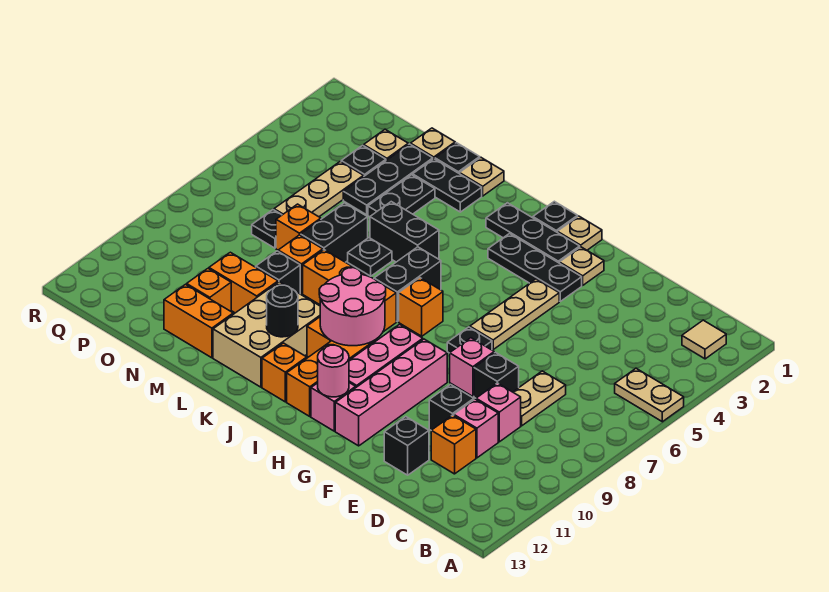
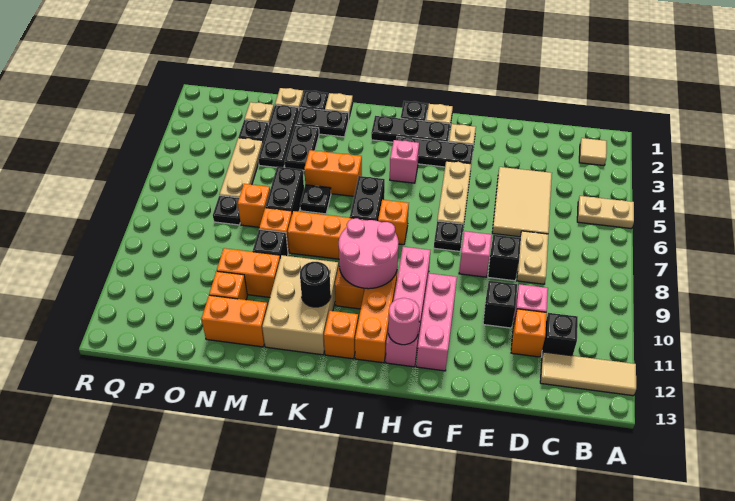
none -> tan 1x3 tile [540,352,636,396]
none -> tan 2x3 tile [492,167,552,237]
pink 1x1 brick [476,383,521,442] -> pink 1x1 brick moved to [390,140,419,183]
black 1x1 brick [384,417,429,475] -> black 1x1 brick moved to [542,313,578,356]
pink 1x4 brick [335,339,447,446] -> pink 1x3 brick [416,273,457,371]
black 1x2 brick [370,202,439,262] -> orange 1x2 brick [304,150,362,196]

